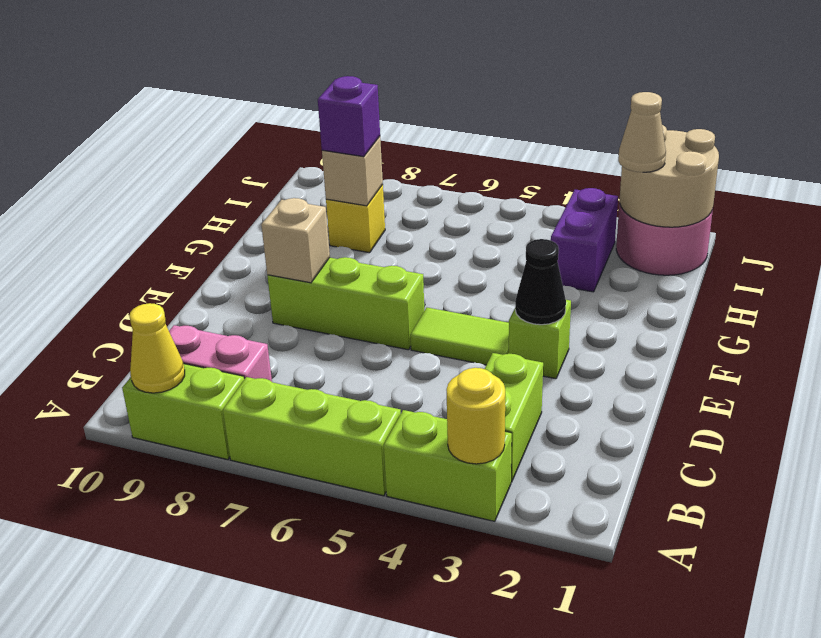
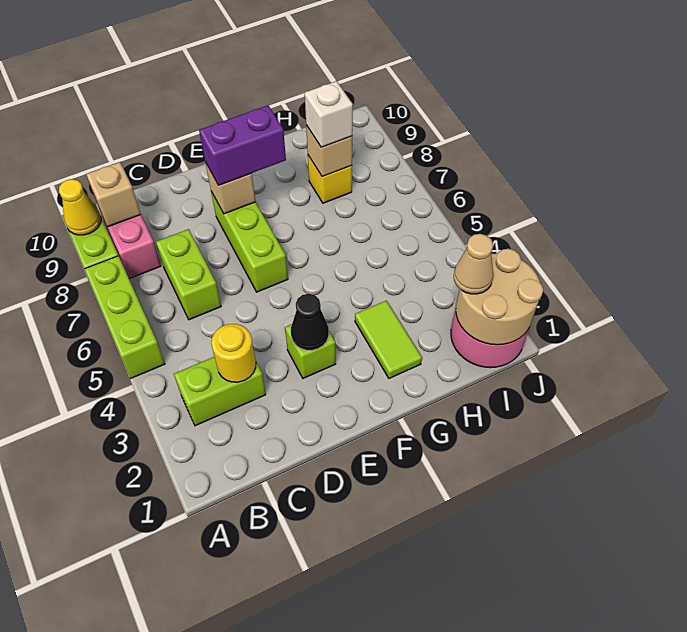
lime 1x2 brick [384,410,512,521] -> lime 1x2 brick moved to [156,229,221,320]
yellow 1x1 round brick [447,368,505,464] -> yellow 1x1 round brick moved to [211,324,256,382]
none -> tan 1x1 brick [86,162,141,227]
lime 1x2 tile [410,308,509,365] -> lime 1x2 tile moved to [355,301,422,378]
purple 1x2 brick [551,188,618,292] -> purple 1x2 brick moved to [199,105,286,185]
purple 1x1 brick [318,76,380,157] -> white 1x1 brick [305,81,353,147]

